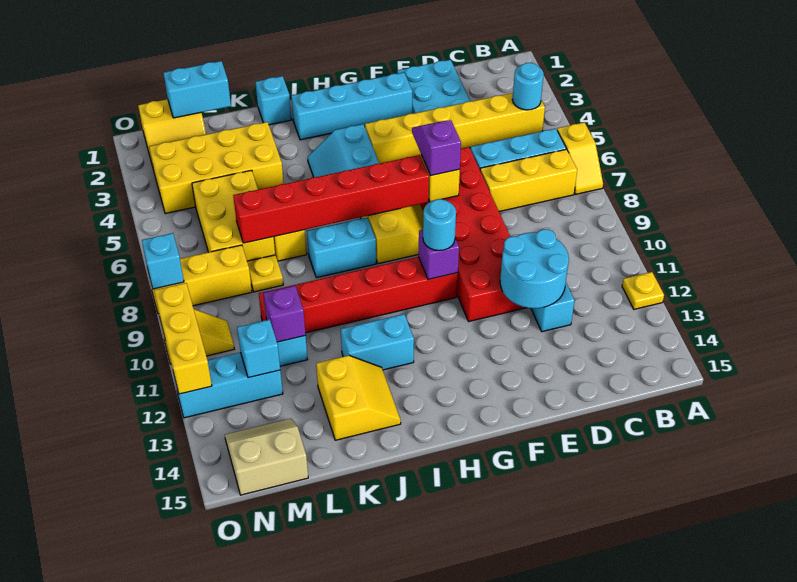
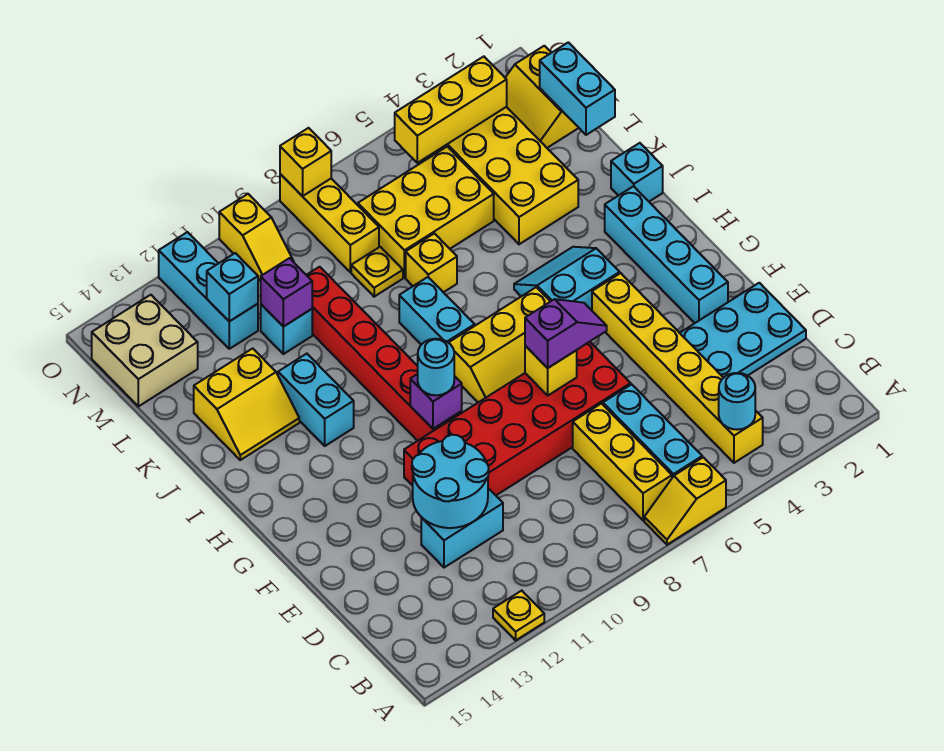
red 1x6 brick [233,155,429,243] -> none
tan 2x2 slope [225,419,308,495] -> tan 2x2 brick [92,295,198,406]
cyan 1x1 brick [142,233,184,289] -> yellow 1x1 brick [280,128,331,196]
yellow 1x3 brick [154,283,212,394] -> yellow 1x3 brick moved to [395,56,507,163]

